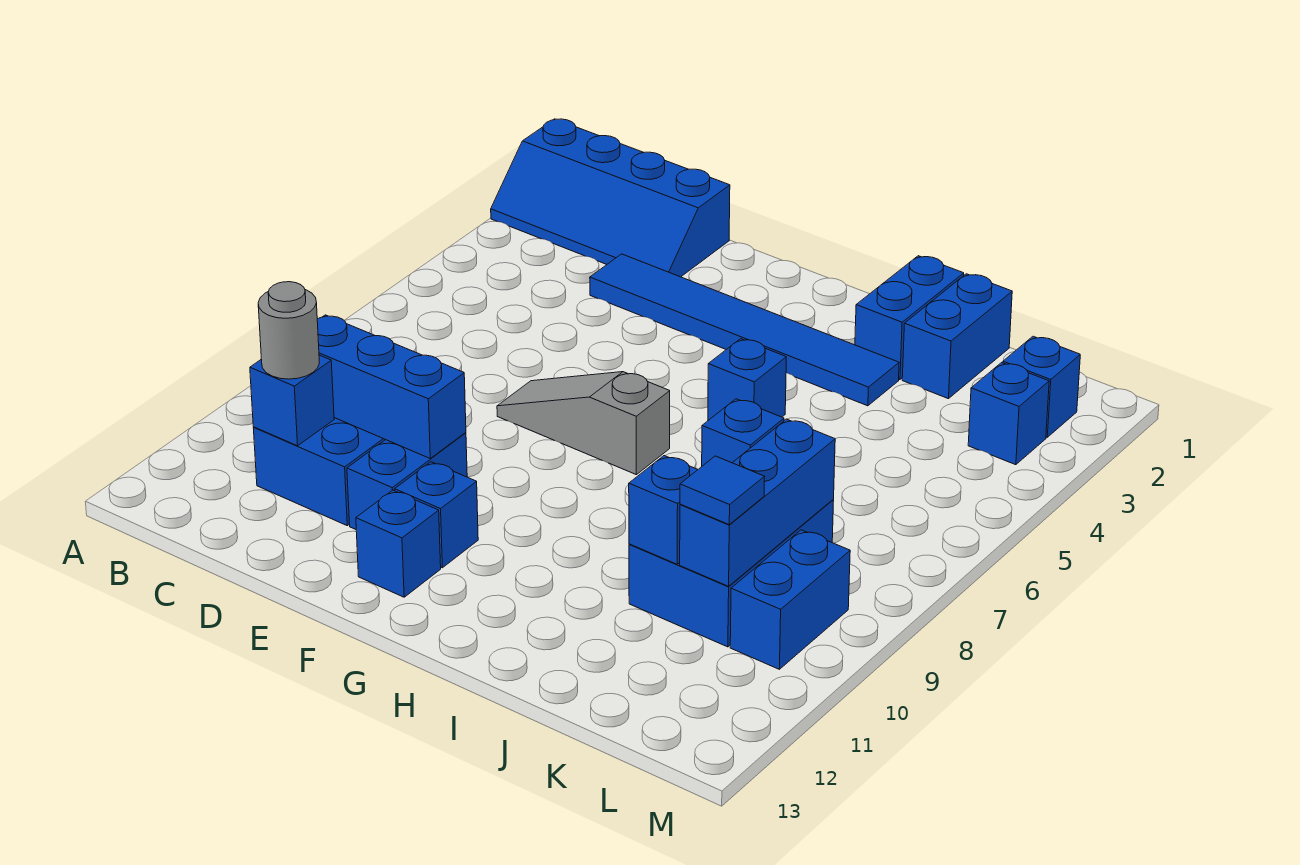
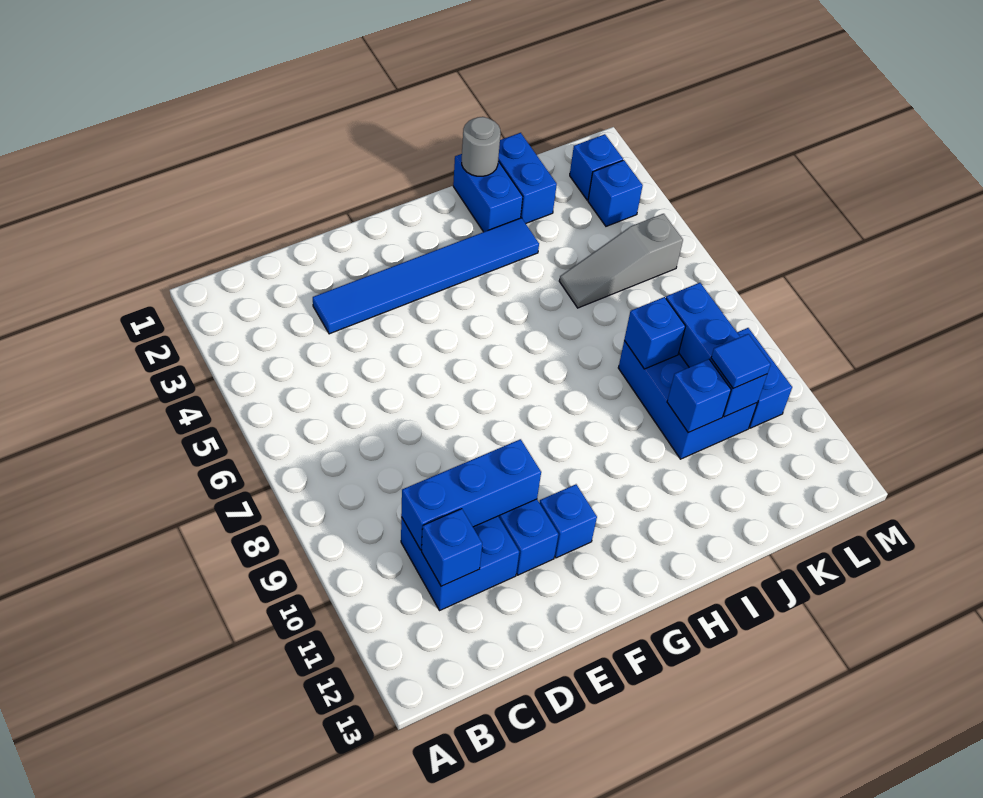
blue 2x4 slope [491,119,730,277] -> none
grey 1x1 round brick [258,282,319,379] -> grey 1x1 round brick moved to [462,117,501,176]
grey 1x3 slope [497,372,670,475] -> grey 1x3 slope moved to [559,214,683,308]
blue 1x1 brick [356,490,441,597] -> none
blue 1x1 brick [708,339,786,420] -> none

